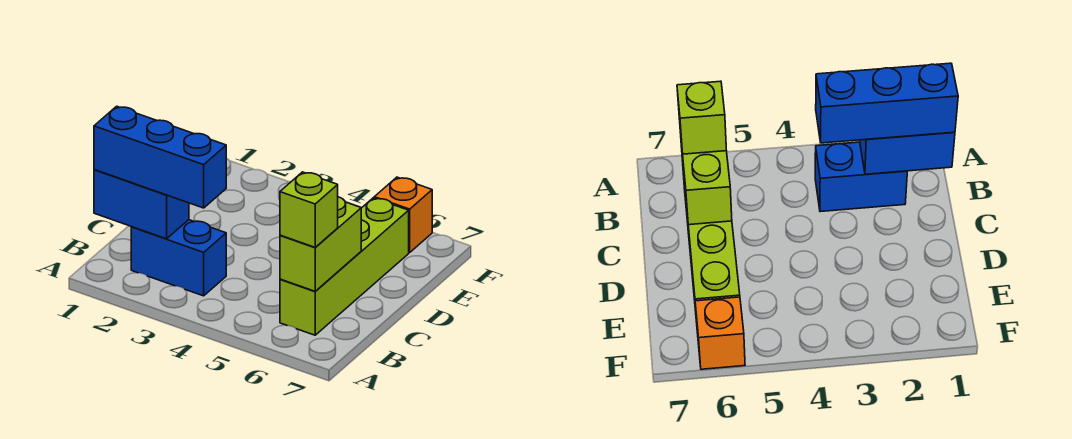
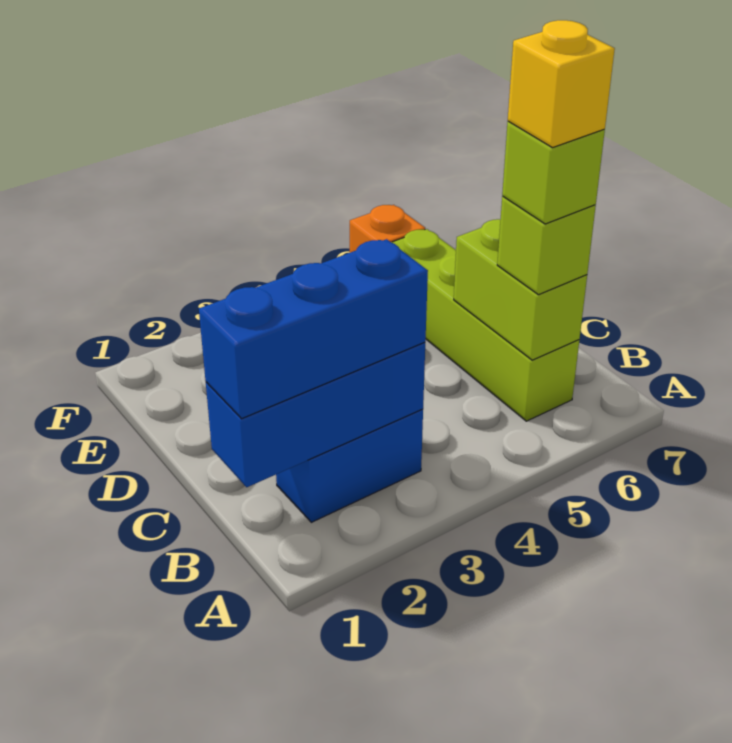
blue 1x2 brick [94,170,189,239] -> blue 1x3 brick [206,342,425,487]
none -> lime 1x1 brick [502,121,605,224]
none -> yellow 1x1 brick [508,20,615,148]

